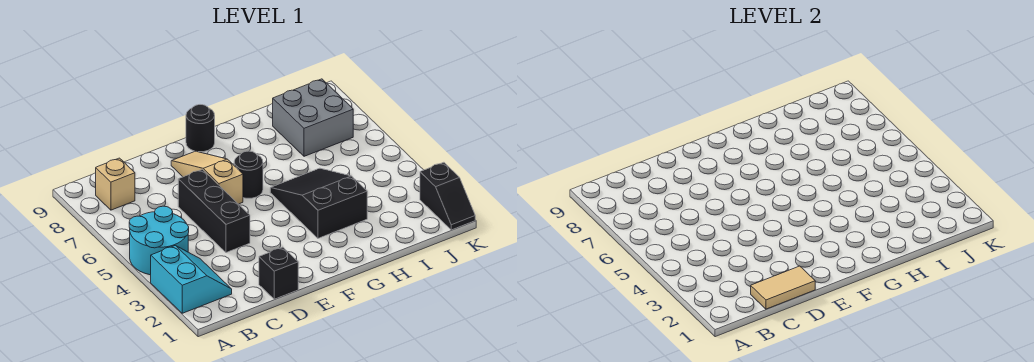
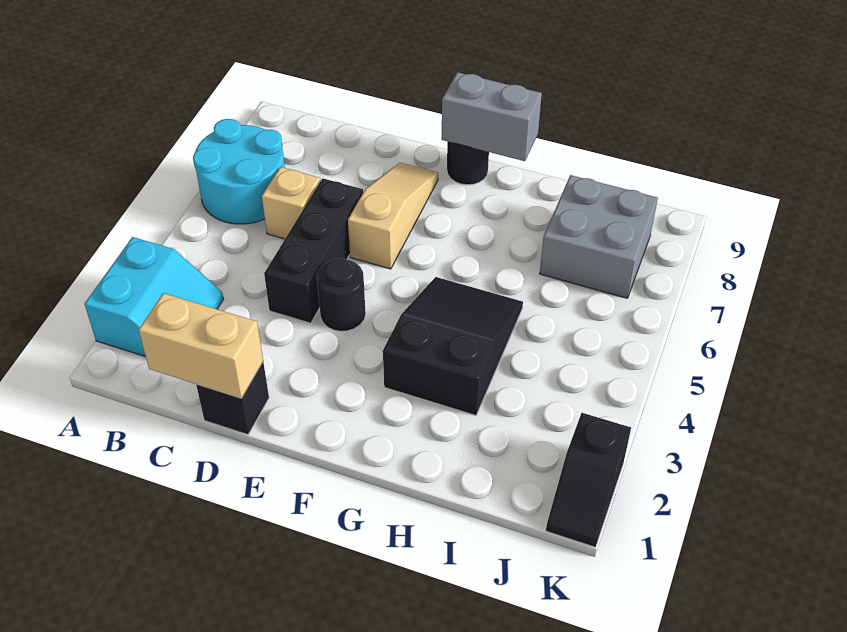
cyan 2x2 round brick [129,206,189,275] -> cyan 2x2 round brick moved to [193,119,285,224]
tan 1x1 brick [96,158,135,210] -> tan 1x1 brick moved to [262,167,321,239]
tan 1x2 tile [751,266,815,309] -> tan 1x2 brick [139,293,263,398]
black 1x1 round brick [234,151,263,198] -> black 1x1 round brick moved to [317,258,366,331]
none -> grey 1x2 brick [442,72,542,161]

